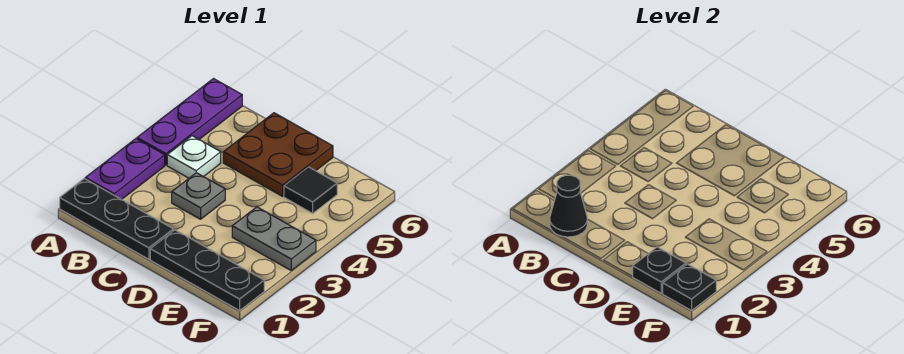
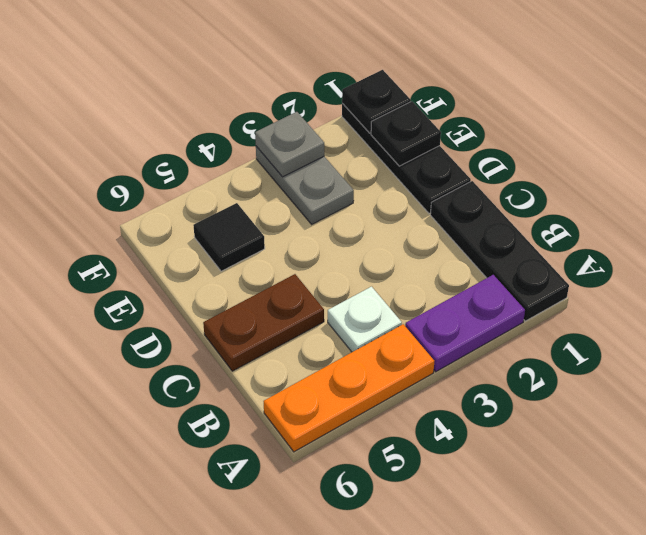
purple 1x3 plate [137,79,242,165] -> orange 1x3 plate [264,324,434,452]
black 1x1 cone [550,175,587,237] -> none
grey 1x1 plate [172,173,225,219] -> grey 1x1 plate moved to [255,112,324,177]
brown 2x2 plate [223,113,333,196] -> brown 1x2 plate [203,274,324,371]

